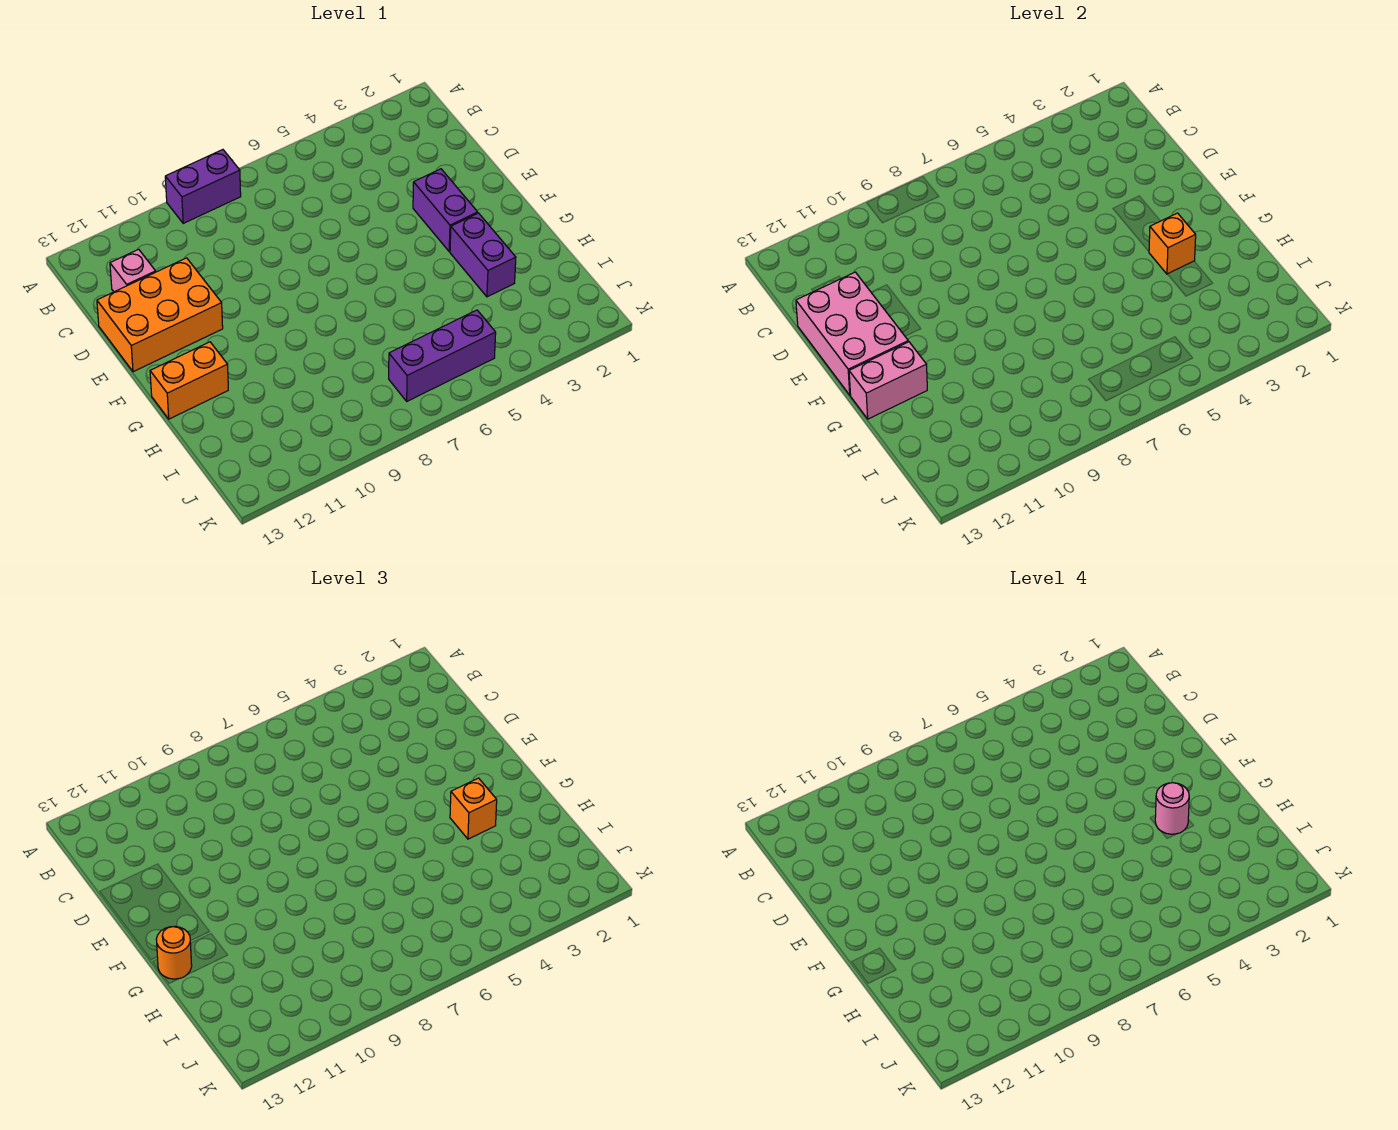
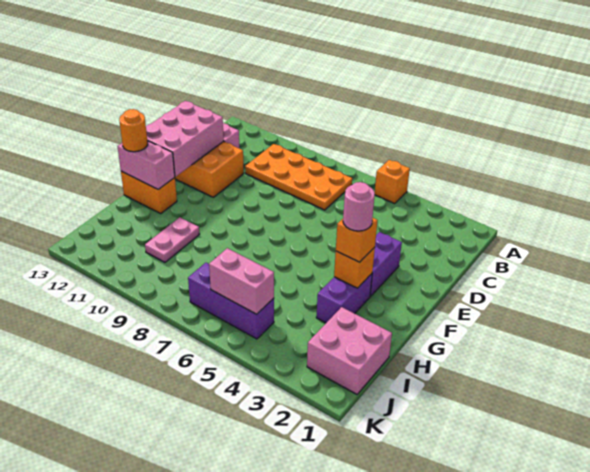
none -> orange 1x1 brick [375,160,410,203]
purple 1x2 brick [165,150,241,223] -> none
none -> orange 2x4 plate [245,144,352,210]
none -> pink 1x2 plate [145,217,199,262]
none -> pink 2x2 brick [307,307,392,394]
none -> pink 1x2 brick [209,248,274,314]

